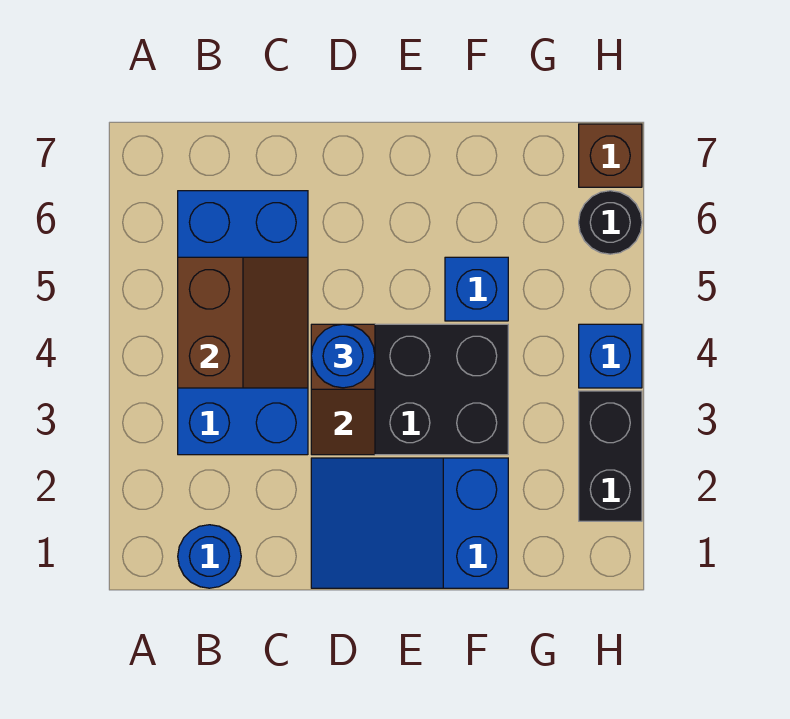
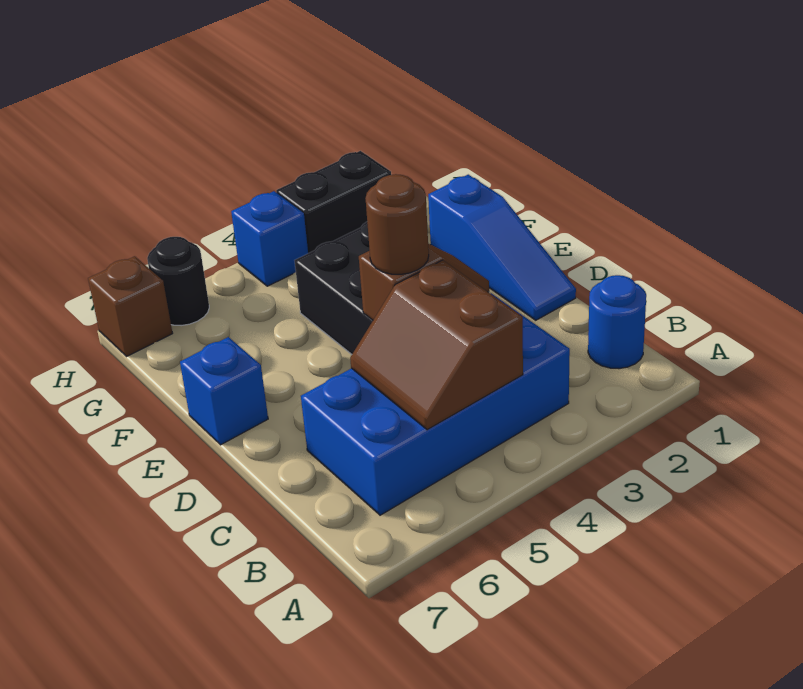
brown 2x2 slope [178,257,308,388] -> brown 2x2 slope turned to [350,260,523,430]
blue 2x3 slope [311,458,508,588] -> blue 1x3 slope [428,175,576,320]
blue 1x1 round brick [311,324,375,388] -> brown 1x1 round brick [365,174,429,274]
blue 1x1 brick [445,257,508,321] -> blue 1x1 brick moved to [180,337,268,445]

